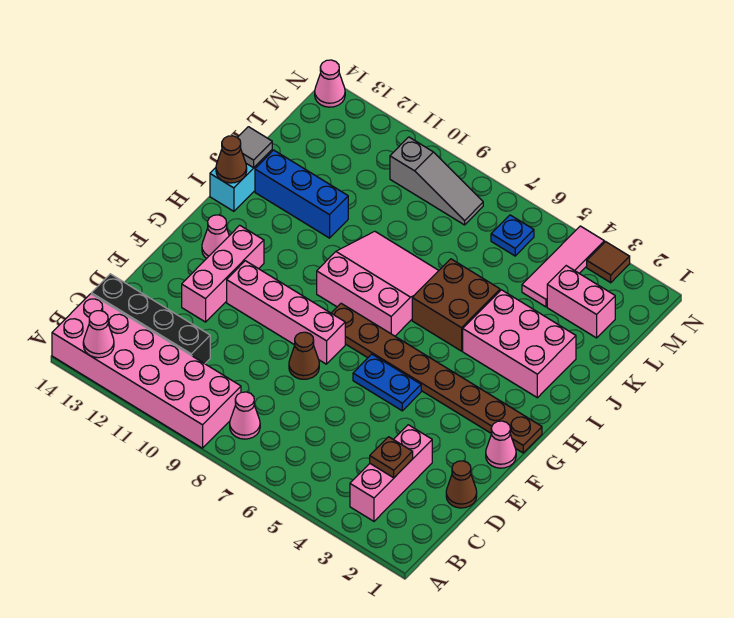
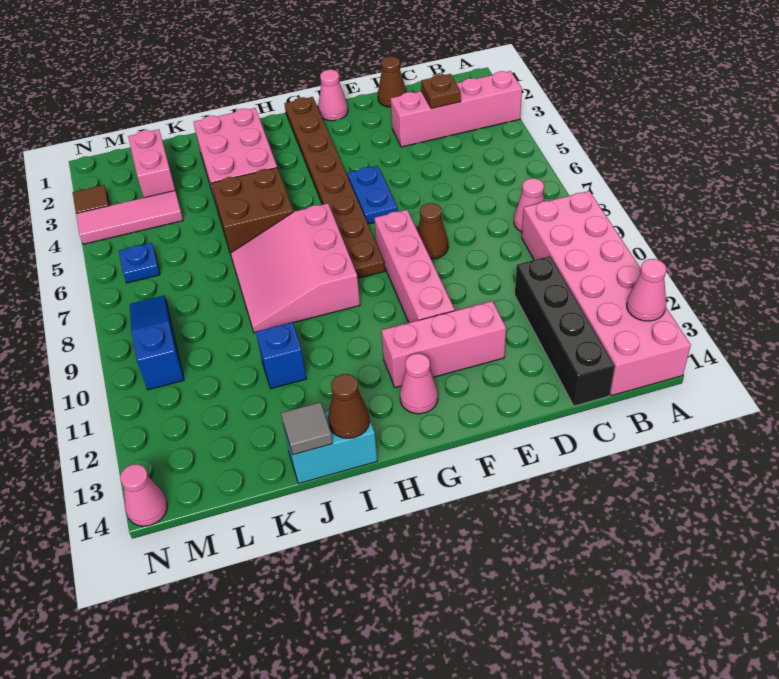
pink 1x3 brick [350,425,432,521] -> pink 1x4 brick [391,71,522,147]
blue 1x3 brick [255,150,348,238] -> blue 1x1 brick [256,322,306,389]
grey 1x3 slope [390,137,483,225] -> blue 1x3 slope [130,296,184,390]

